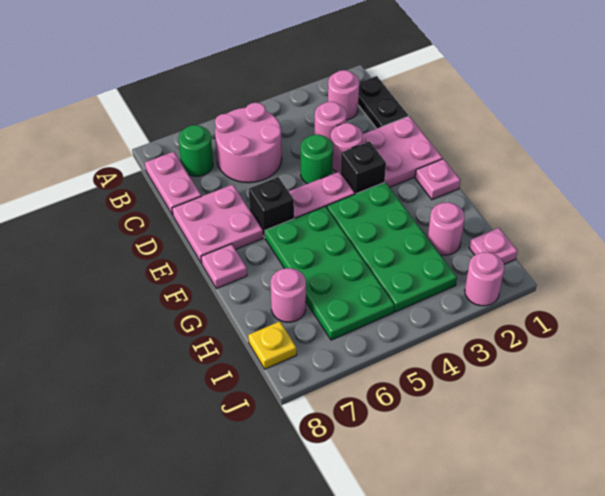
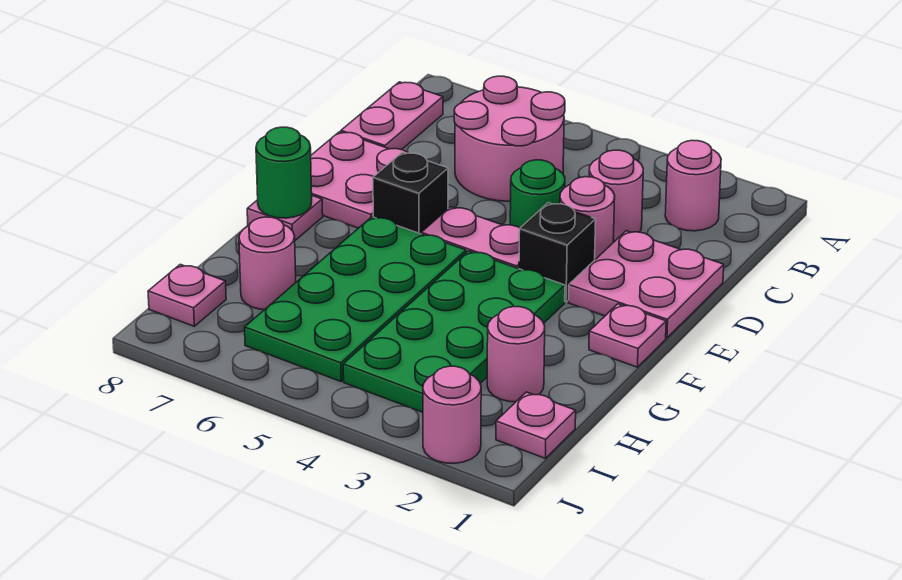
black 1x2 plate [358,76,408,129] -> none
green 1x1 round brick [179,125,213,176] -> green 1x1 round brick moved to [256,127,312,218]
yellow 1x1 plate [248,321,297,369] -> pink 1x1 plate [148,264,226,326]

